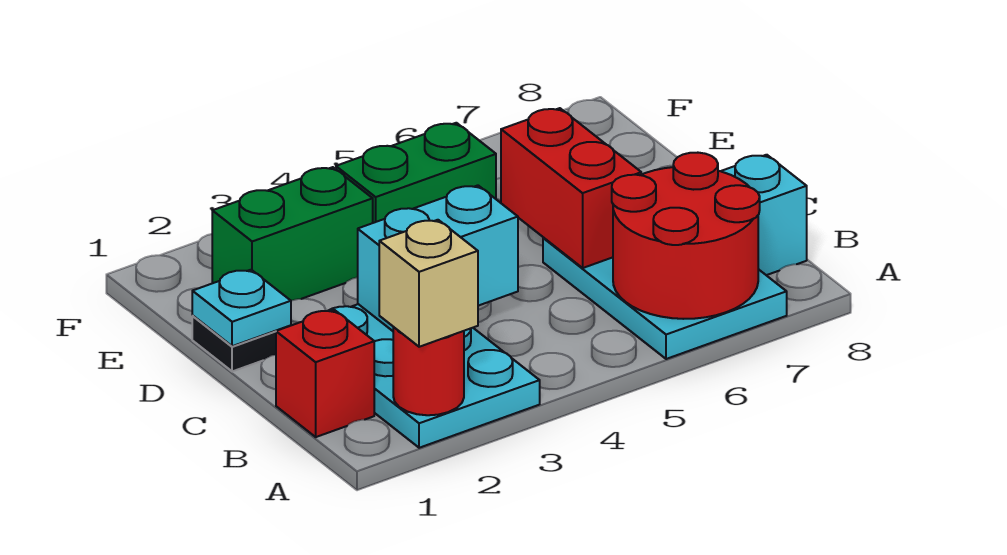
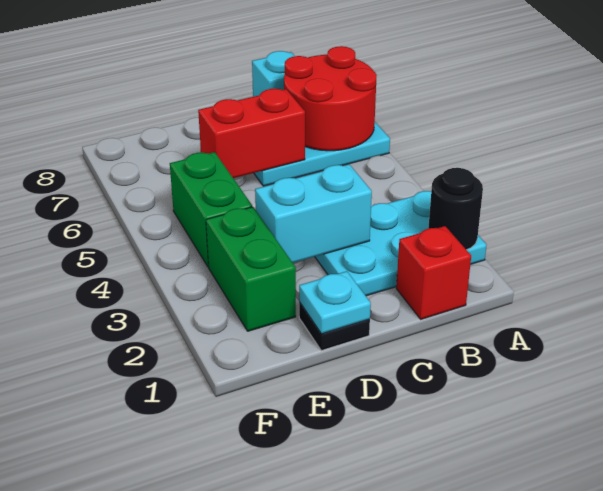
red 1x1 round brick [393,327,464,415] -> black 1x1 round brick [428,168,483,250]
tan 1x1 brick [379,220,478,347] -> none
cyan 1x2 brick [358,185,518,331] -> cyan 1x2 brick turned to [255,164,372,263]

